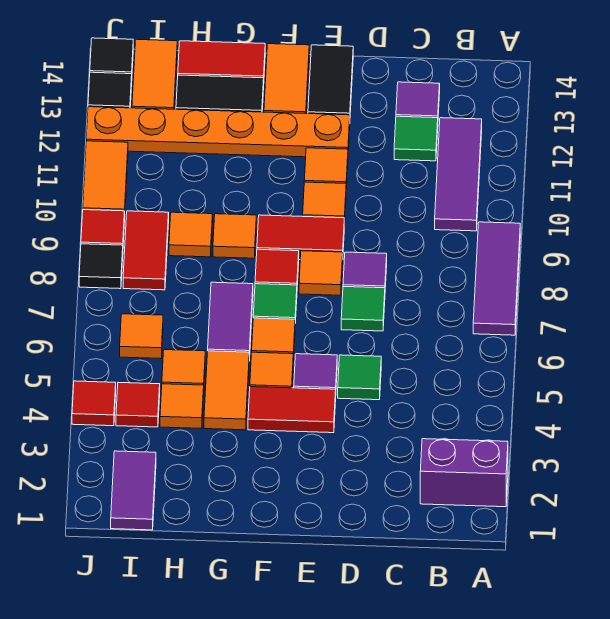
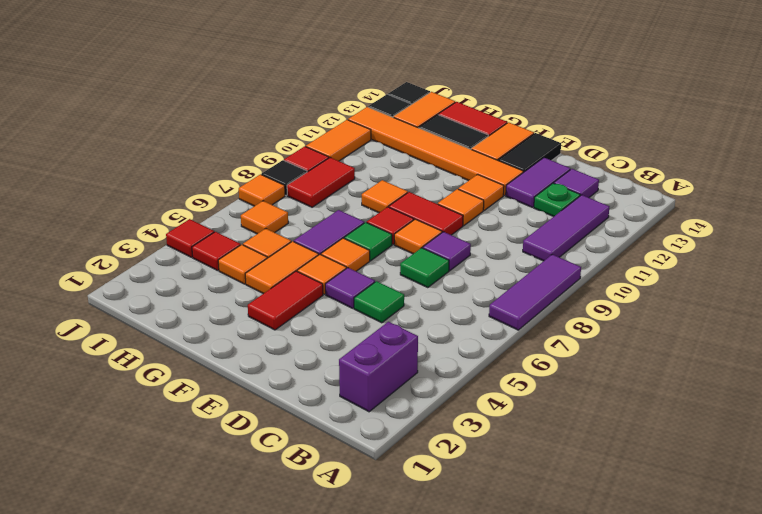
purple 1x2 brick [420,439,508,507] -> purple 1x2 brick turned to [339,322,418,412]
green 1x1 tile [394,116,438,161] -> green 1x1 plate [534,183,580,217]
red 1x2 tile [248,387,336,433] -> red 1x2 tile turned to [248,271,323,330]
orange 1x6 plate [86,107,350,157] -> orange 1x6 tile [348,107,523,195]
orange 1x1 tile [169,212,213,257] -> orange 1x1 tile moved to [239,174,285,206]
purple 1x2 tile [111,451,156,530] -> purple 1x2 tile moved to [506,158,571,207]

